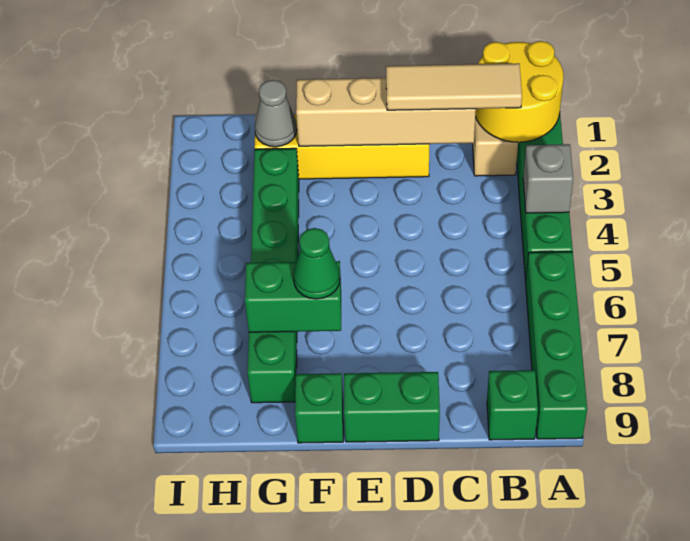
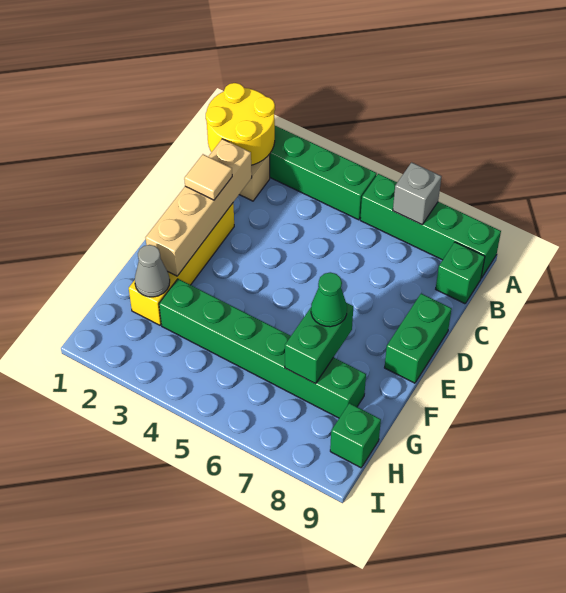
grey 1x1 brick [523,144,573,213] -> grey 1x1 brick moved to [393,162,441,224]
tan 1x3 tile [386,63,522,110] -> tan 1x1 tile [184,154,232,200]
green 1x1 brick [295,373,343,443] -> green 1x1 brick moved to [330,403,381,468]

